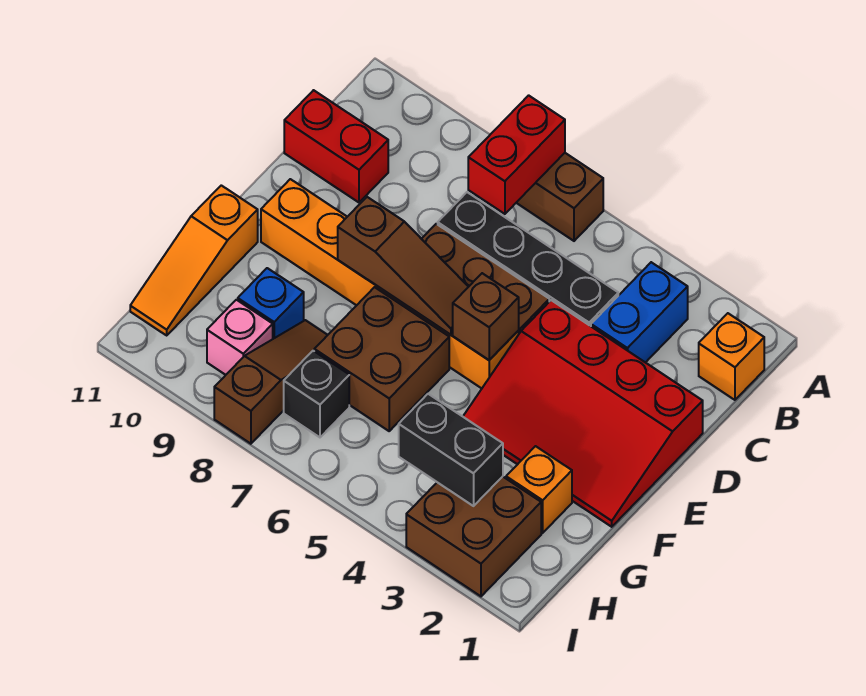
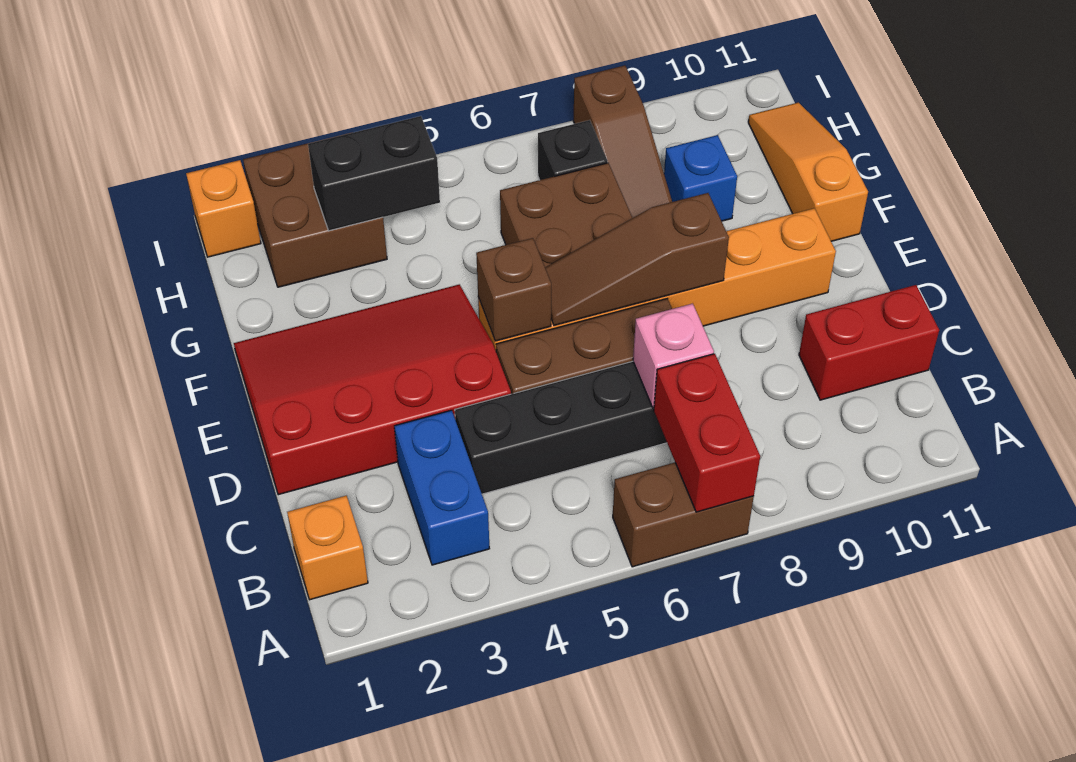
orange 1x1 brick [506,446,572,533] -> orange 1x1 brick moved to [186,160,261,257]
pink 1x1 brick [207,300,273,375] -> pink 1x1 brick moved to [633,304,714,408]

